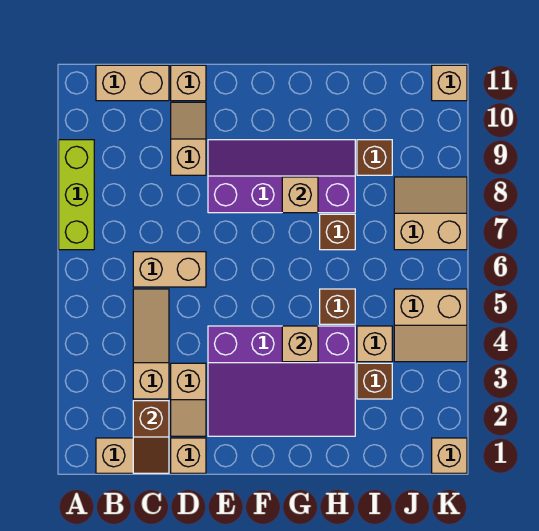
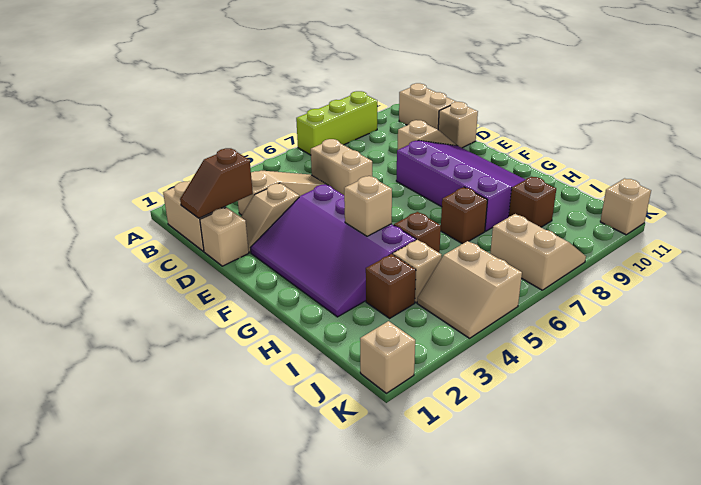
purple 2x4 slope [208,140,355,213] -> purple 3x4 slope [396,140,526,231]
tan 1x1 brick [282,177,318,213] -> none

